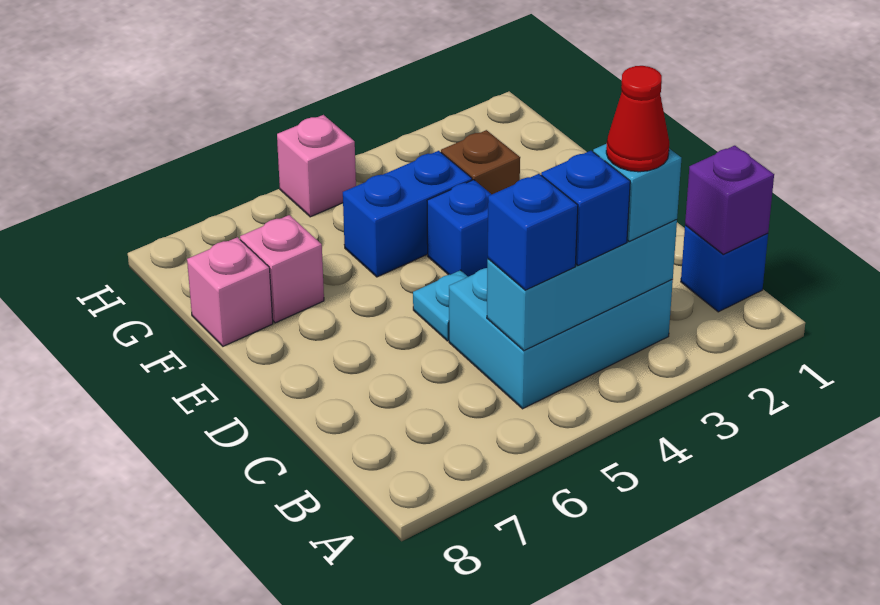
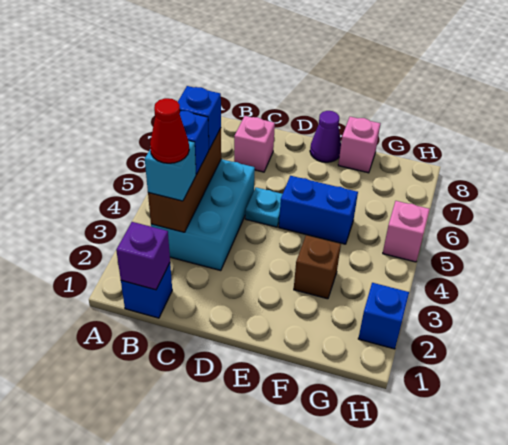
cyan 1x3 brick [487,220,677,351] -> brown 1x3 brick [148,128,221,232]
blue 1x1 brick [427,180,492,277] -> blue 1x1 brick moved to [358,283,409,349]
none -> purple 1x1 cone [310,111,341,162]
blue 1x2 brick [343,151,472,277] -> blue 1x2 brick turned to [279,176,358,244]
pink 1x1 brick [240,215,324,323] -> pink 1x1 brick moved to [234,116,275,172]

